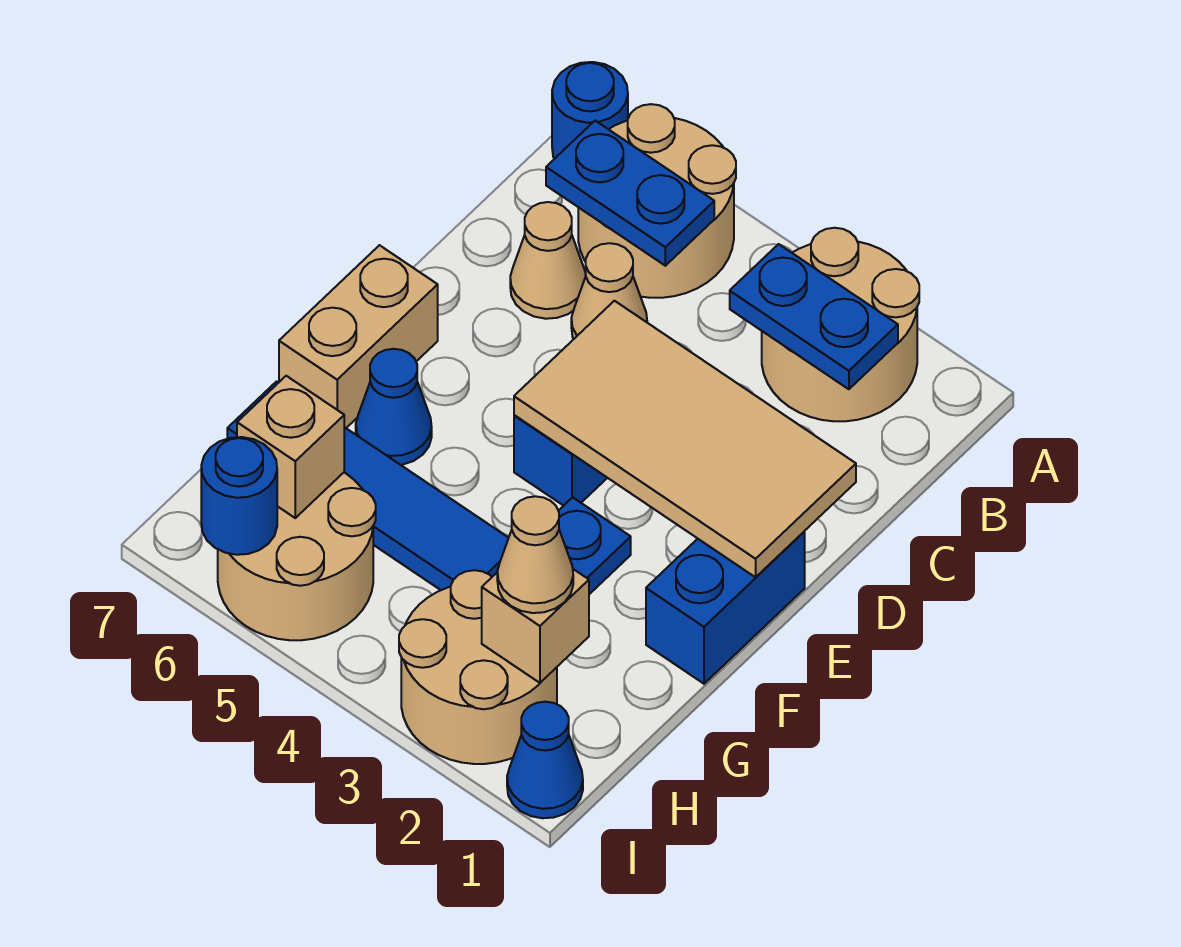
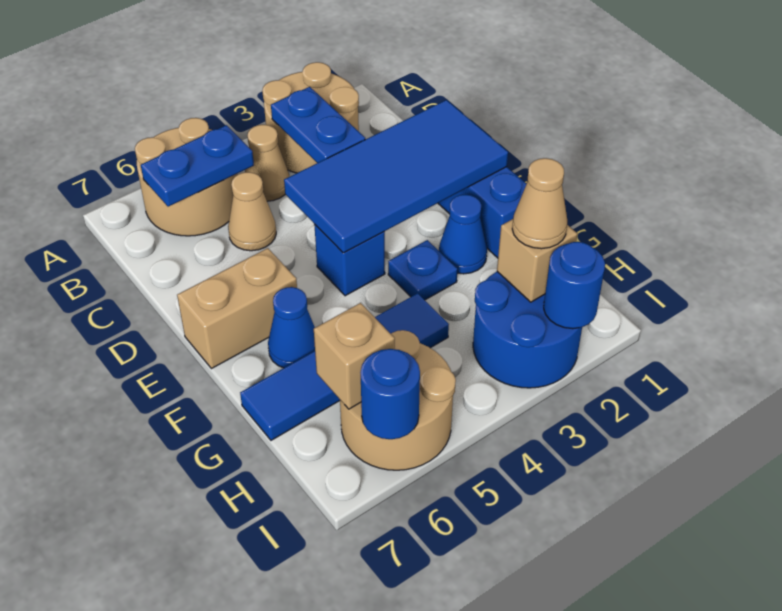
blue 1x1 round brick [552,62,628,159] -> blue 1x1 round brick moved to [544,242,605,329]
blue 1x2 plate [730,244,898,389] -> blue 1x2 plate turned to [271,87,365,163]
tan 1x1 cone [510,202,586,319] -> tan 1x1 cone moved to [245,125,289,201]
tan 2x4 tile [514,301,856,577] -> blue 2x4 tile [284,100,508,253]
tan 1x2 brick [279,245,438,428] -> tan 1x2 brick turned to [177,248,297,369]
tan 2x2 round brick [399,570,557,764] -> blue 2x2 round brick [473,272,582,388]
blue 1x1 cone [507,702,583,818] -> blue 1x1 cone moved to [439,195,487,274]

